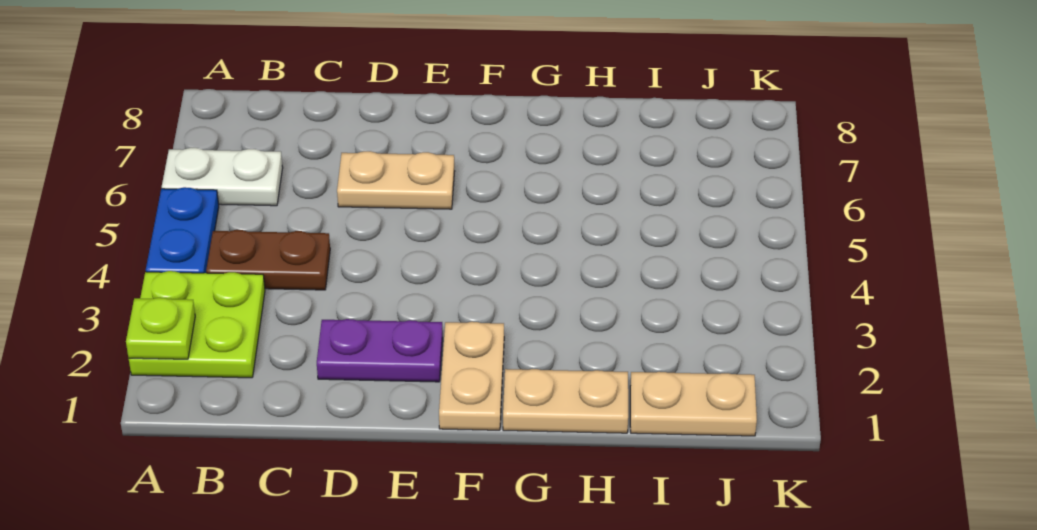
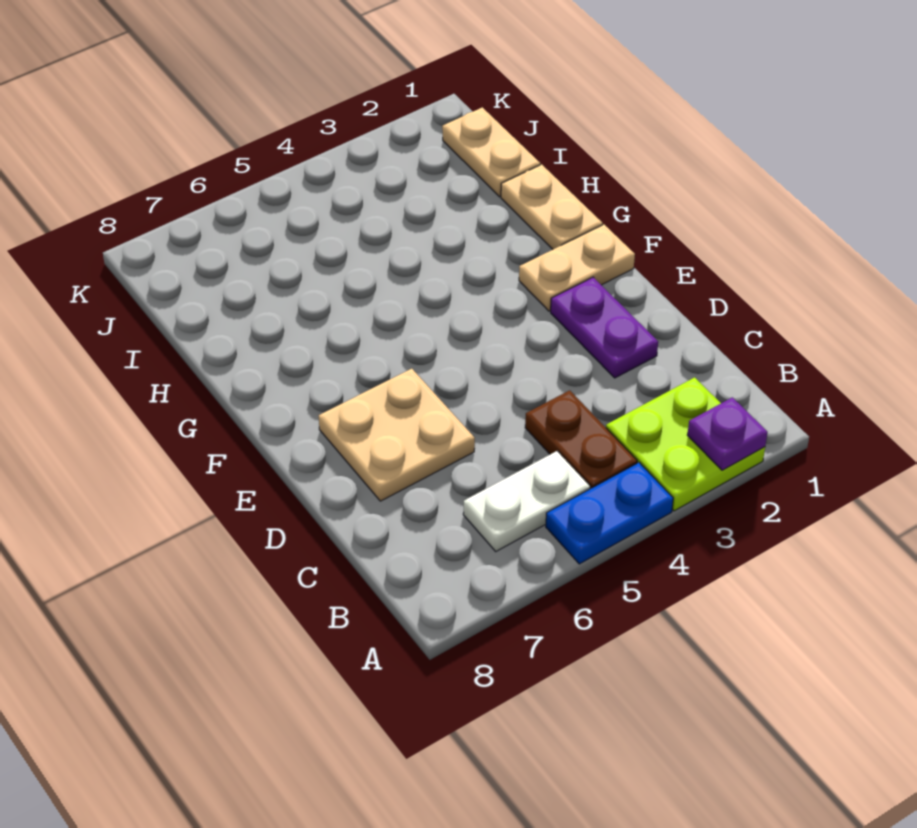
lime 1x1 plate [126,298,195,359] -> purple 1x1 plate [687,397,768,470]
white 1x2 plate [162,148,283,206] -> white 1x2 plate turned to [463,451,590,551]
tan 1x2 plate [337,151,455,209] -> tan 2x2 plate [319,369,475,501]

